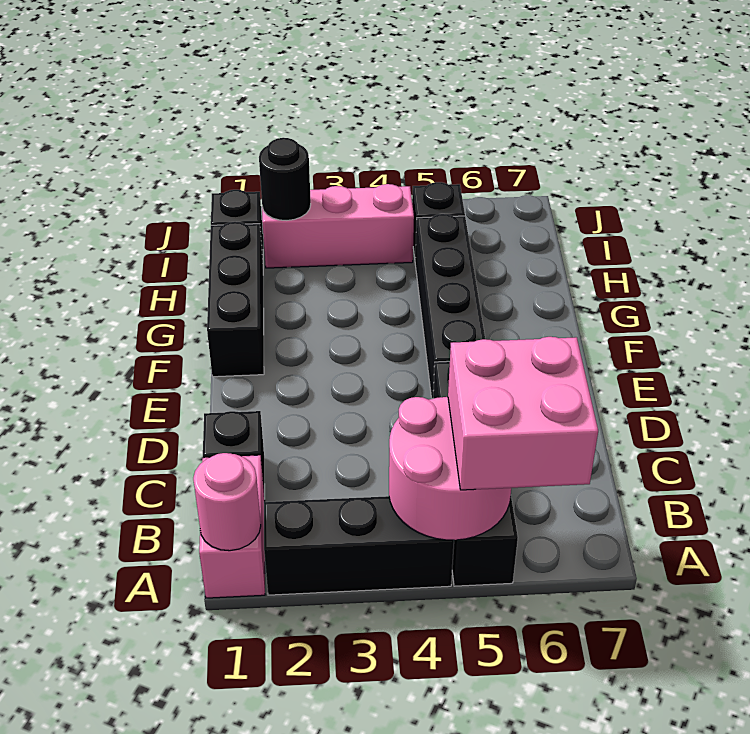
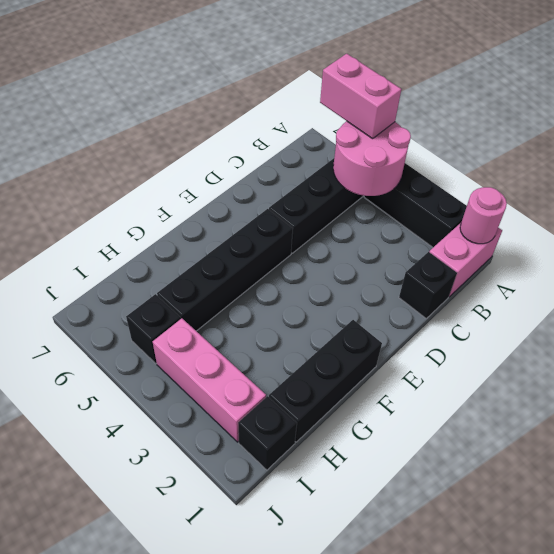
pink 2x2 brick [448,337,598,490] -> pink 1x2 brick [320,54,401,139]
black 1x1 round brick [259,138,311,220] -> none

